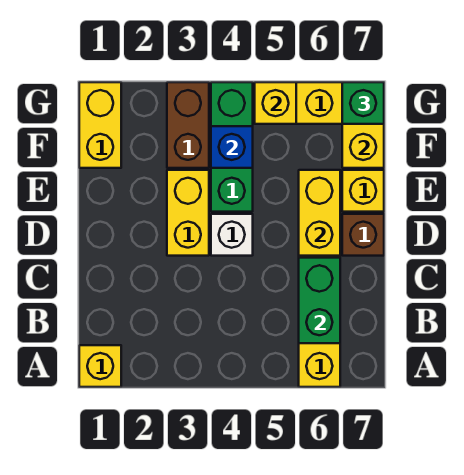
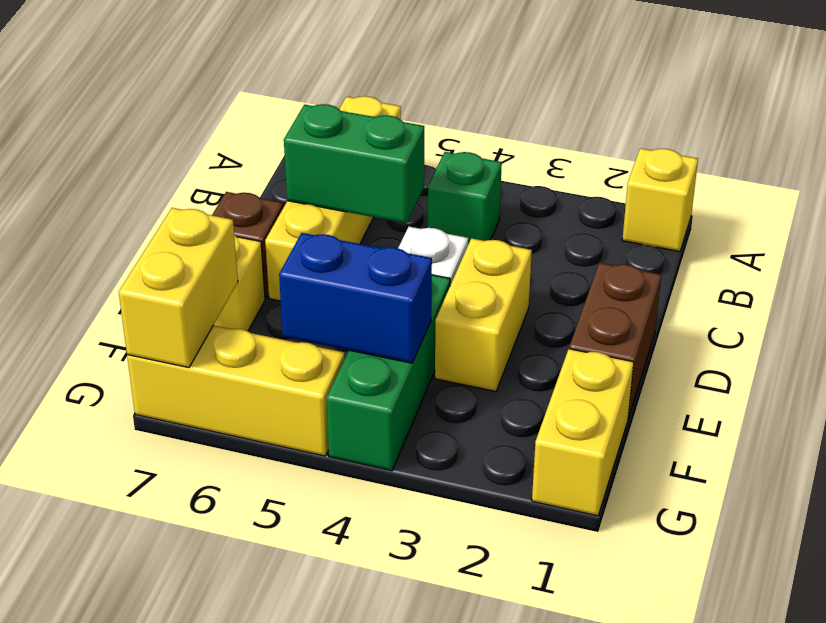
green 1x2 brick [299,258,340,343] -> green 1x2 brick turned to [284,104,424,223]
yellow 1x2 brick [299,170,340,256] -> none
brown 1x2 brick [167,82,209,168] -> brown 1x2 brick moved to [569,263,661,418]
blue 1x1 brick [211,126,253,168] -> blue 1x2 brick [279,233,432,363]
yellow 1x1 brick [255,82,296,124] -> none
green 1x1 brick [342,82,384,124] -> green 1x1 brick moved to [428,152,502,245]

